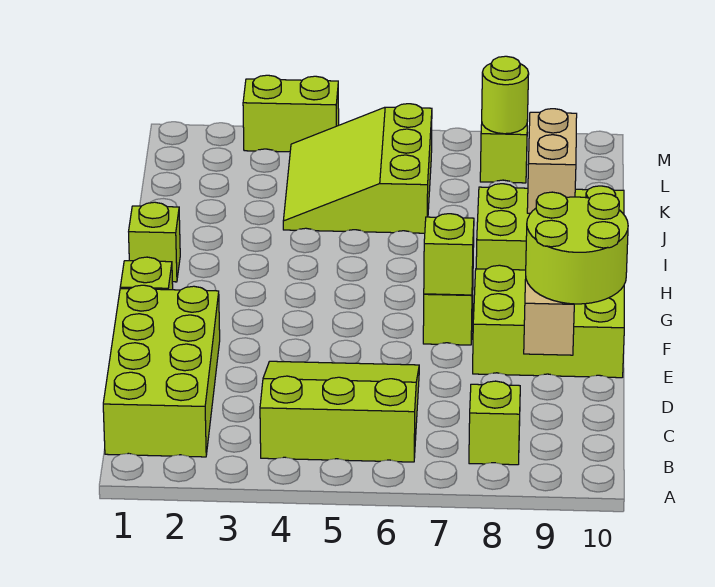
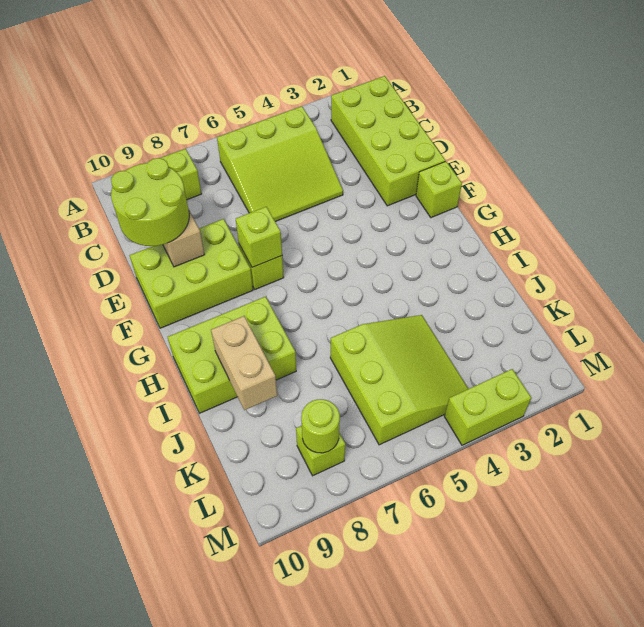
lime 1x1 brick [129,202,180,282] -> none

